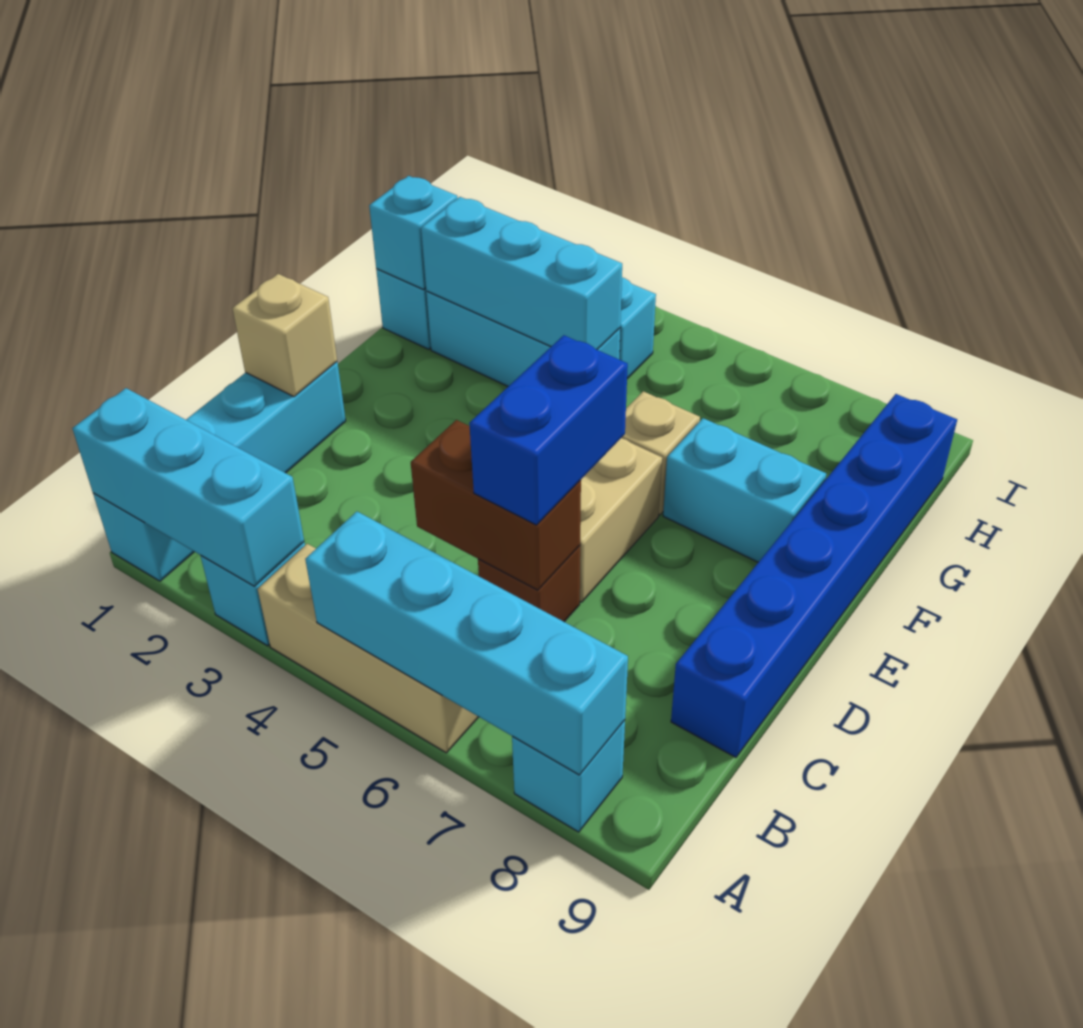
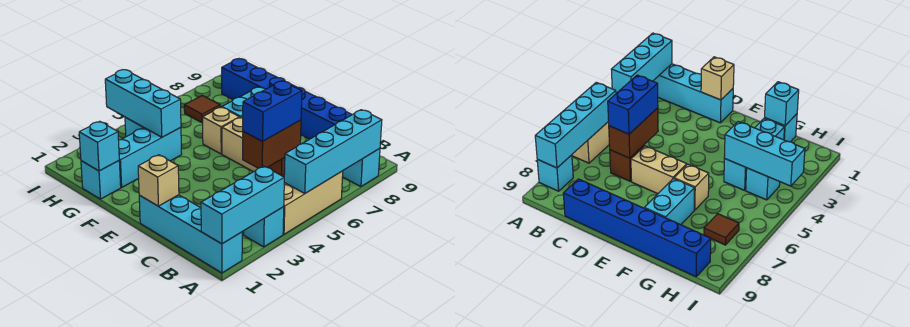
blue 1x2 brick [469,335,628,525] -> blue 1x2 brick turned to [243,81,302,141]
cyan 1x3 brick [421,197,622,350] -> cyan 1x3 brick turned to [105,70,181,137]
none -> brown 1x1 tile [184,96,220,123]

